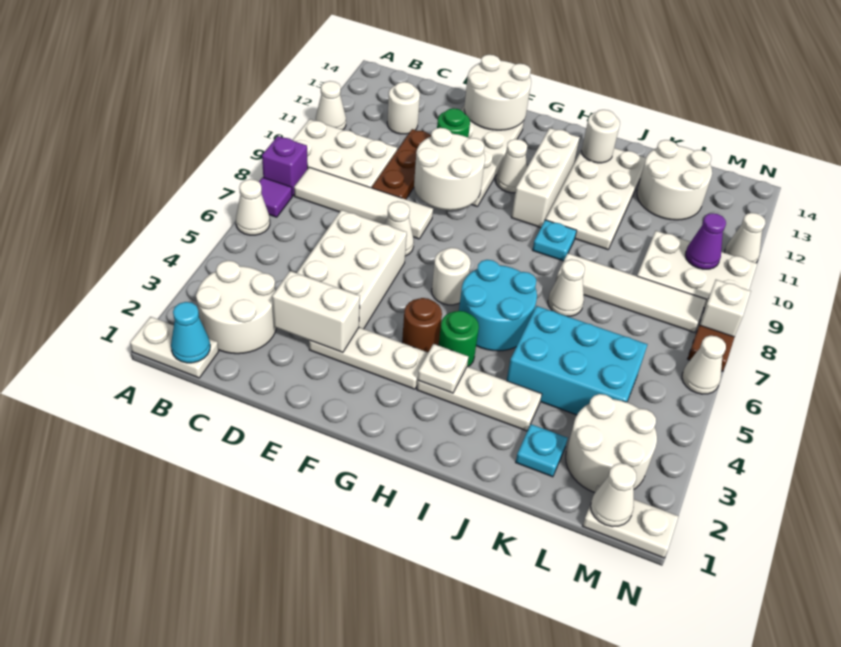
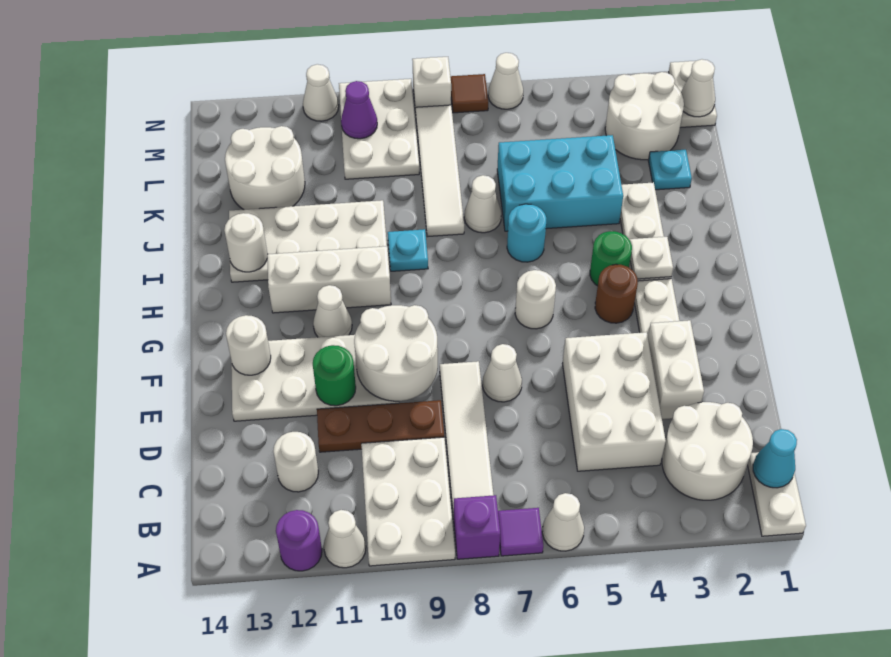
none -> purple 1x1 round brick [276,510,322,571]
white 2x3 brick [297,210,407,329] -> white 2x3 brick turned to [562,332,666,471]
white 2x2 round brick [464,55,531,130] -> white 1x1 round brick [226,315,271,375]
cyan 2x2 round brick [459,260,537,351] -> cyan 1x1 round brick [507,204,546,262]
cyan 2x3 brick [507,306,648,415] -> cyan 2x3 brick turned to [497,135,623,231]

